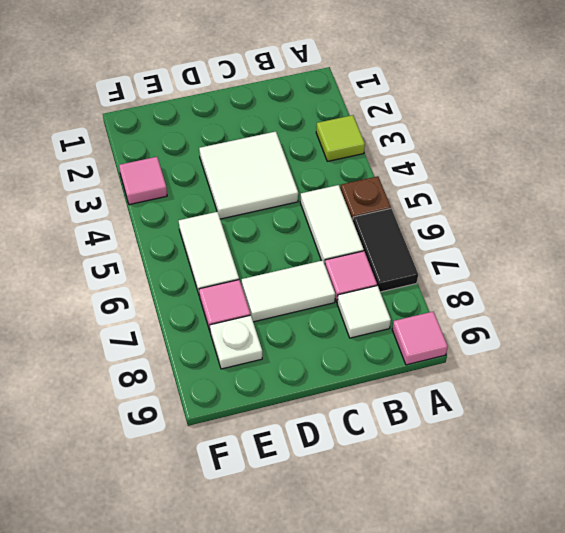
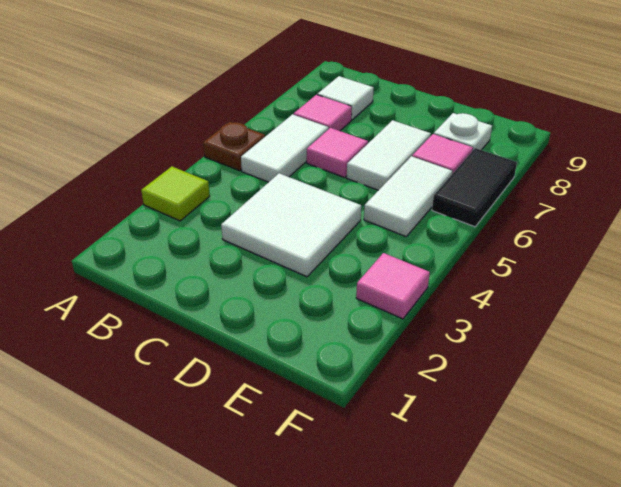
black 1x2 tile [353,209,418,292] -> black 1x2 tile moved to [432,148,517,227]
pink 1x1 tile [392,312,448,365] -> pink 1x1 tile moved to [307,128,368,178]
white 1x2 tile [242,260,335,322] -> white 1x2 tile turned to [347,120,431,190]

